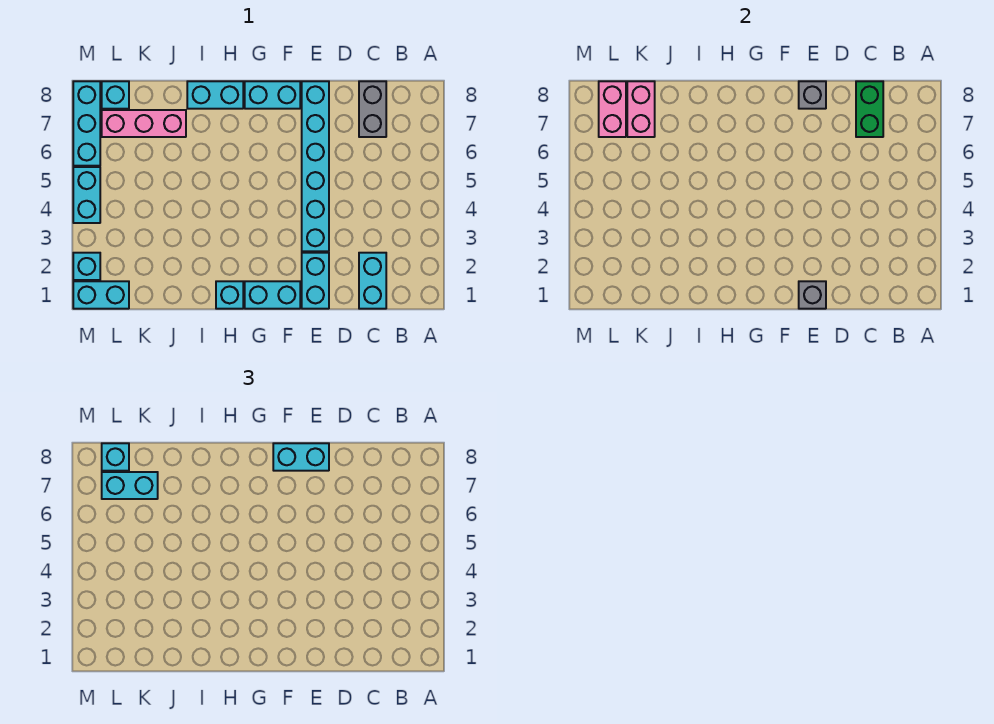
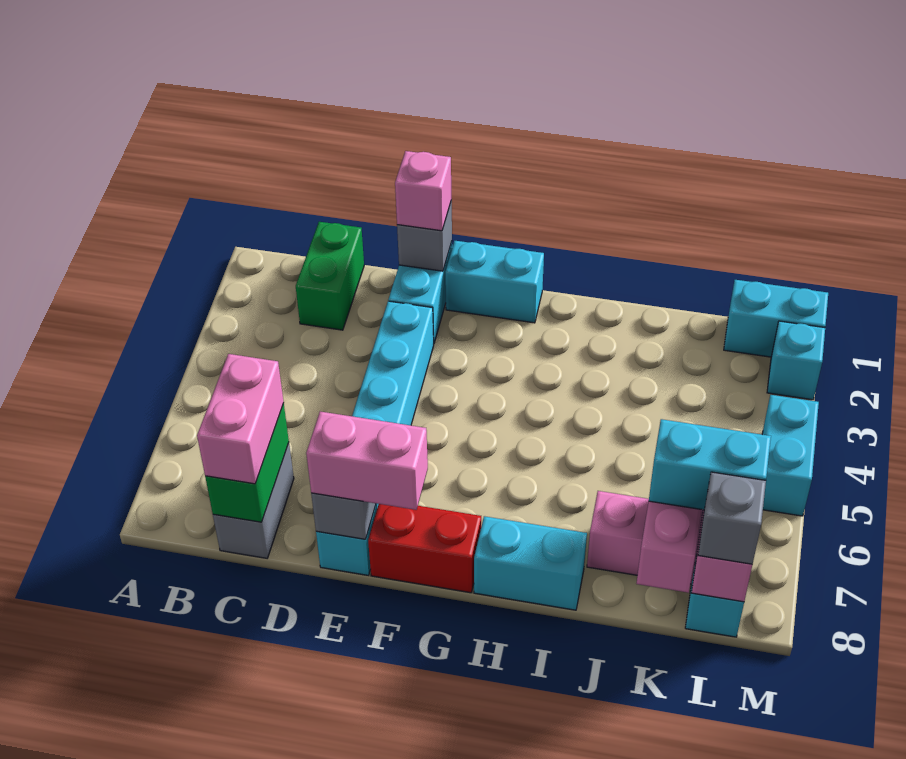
cyan 1x2 brick [359,253,386,309] -> green 1x2 brick [296,222,364,330]
none -> pink 1x2 brick [197,354,284,484]
none -> pink 1x1 brick [395,151,452,231]
cyan 1x2 brick [273,443,329,471] -> pink 1x2 brick [306,411,428,510]
cyan 1x2 brick [245,81,300,109] -> red 1x2 brick [368,504,481,593]
cyan 1x1 brick [216,281,243,309] -> none
cyan 1x1 brick [102,443,129,471] -> grey 1x1 brick [698,472,766,564]
cyan 1x3 brick [73,81,100,166] -> none

